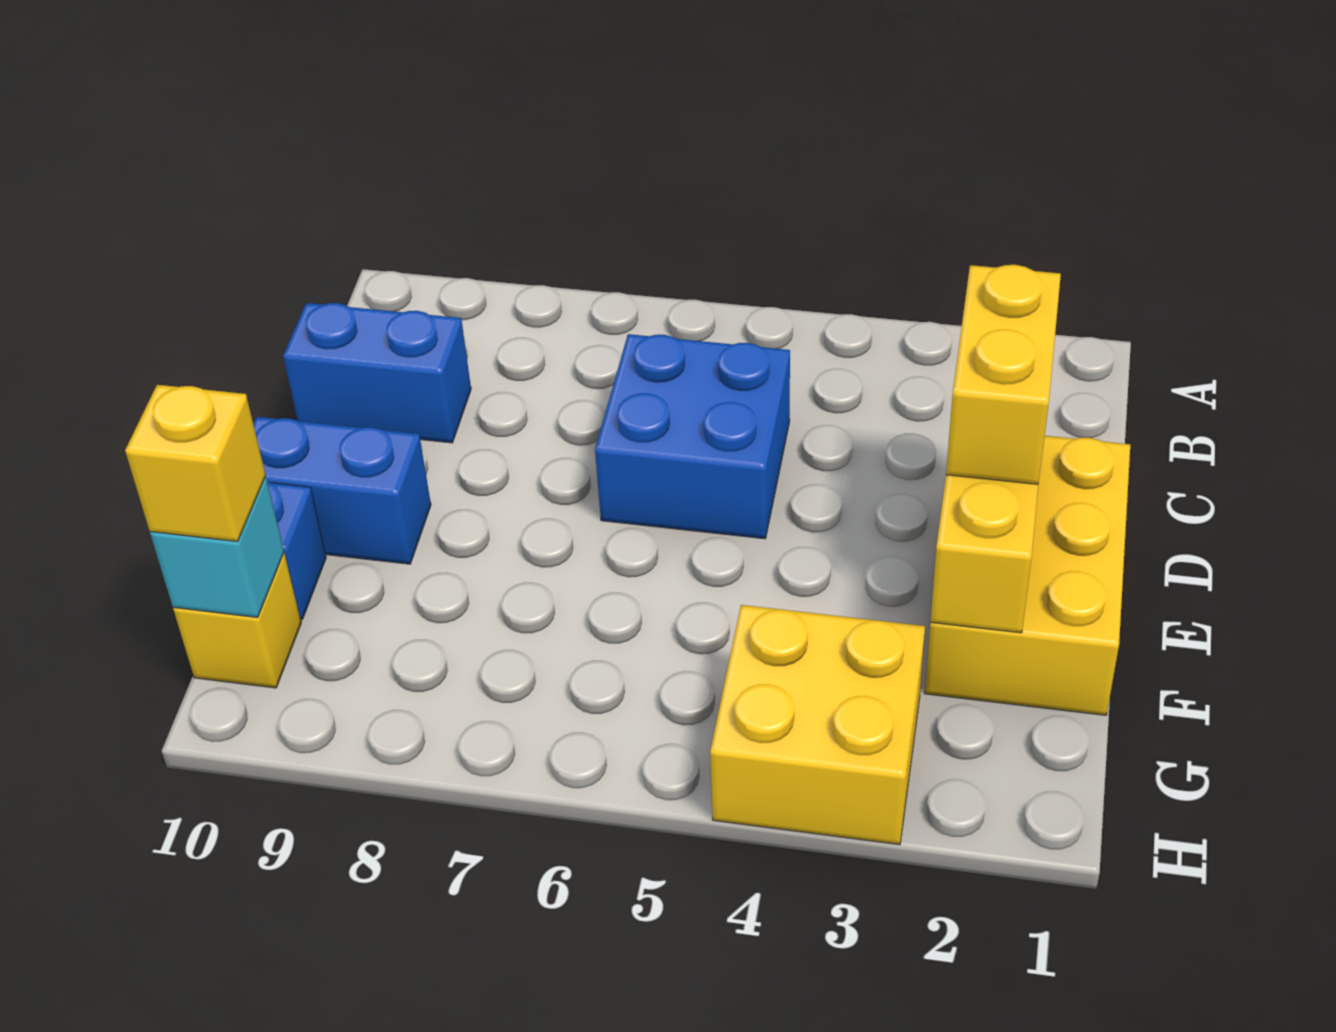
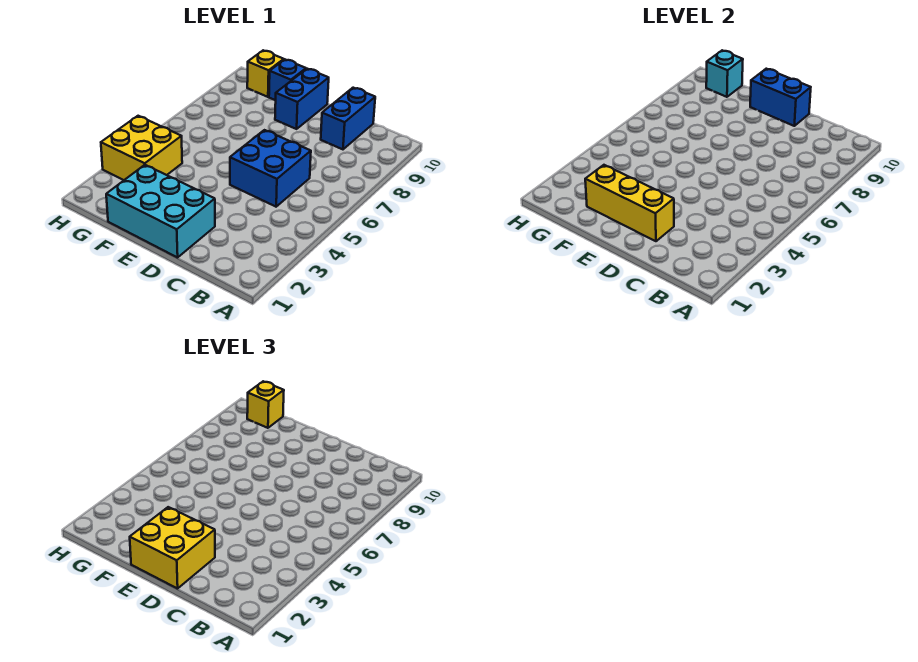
yellow 2x3 brick [925,436,1130,715] -> cyan 2x3 brick [106,165,215,258]
yellow 1x2 brick [946,265,1061,484] -> yellow 2x2 brick [130,507,215,589]
none -> blue 1x2 brick [750,69,811,126]

